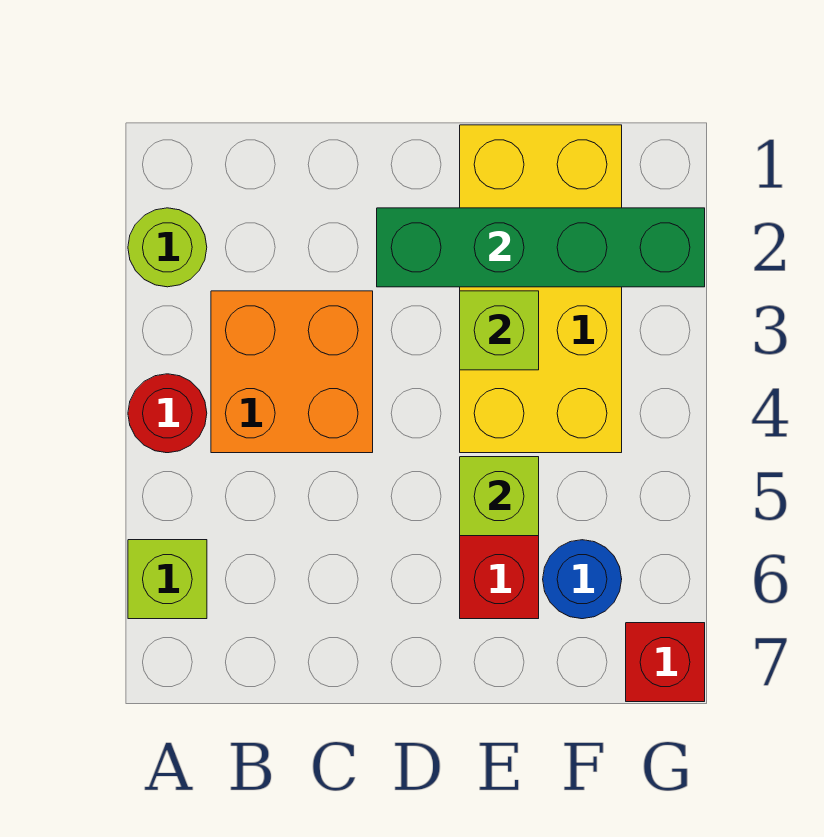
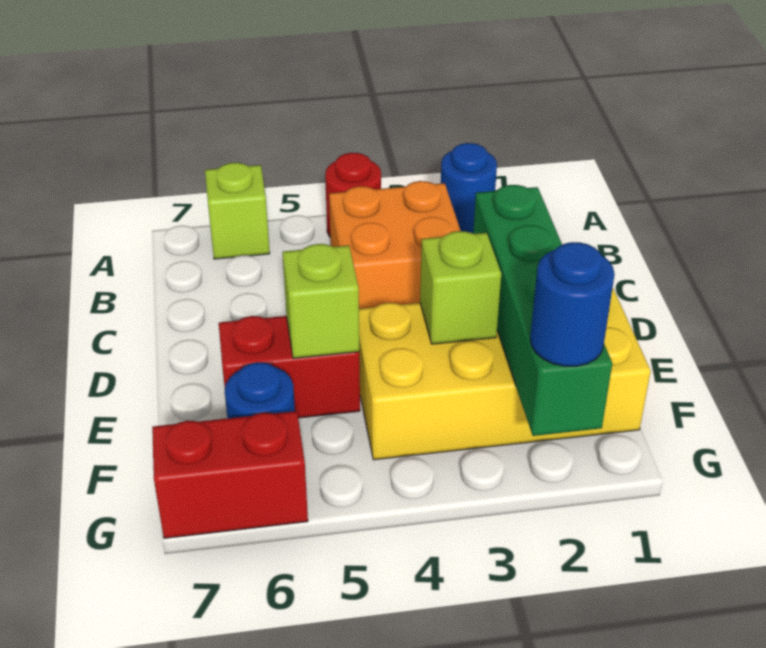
lime 1x1 round brick [128,208,207,287] -> blue 1x1 round brick [441,143,497,233]
none -> blue 1x1 round brick [530,242,615,366]
red 1x1 brick [626,623,705,702] -> red 1x2 brick [152,411,308,538]

